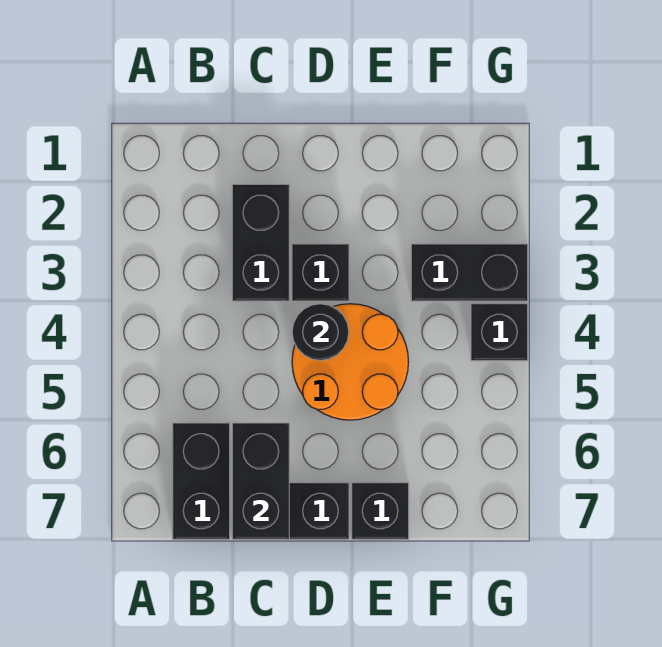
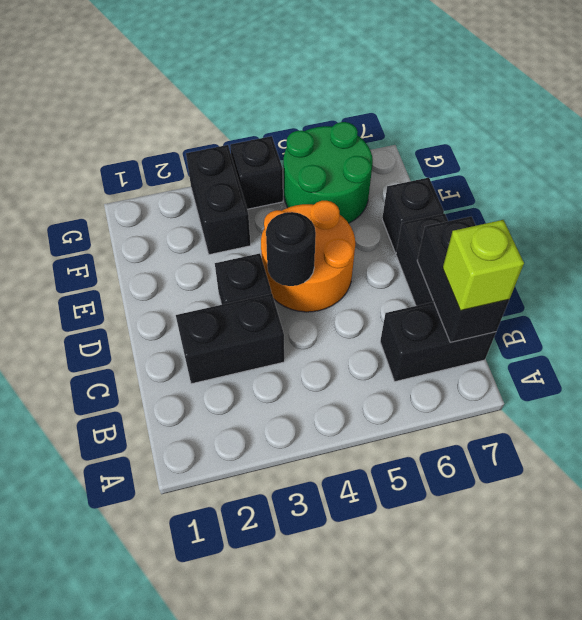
none -> lime 1x1 brick [443,220,524,311]
black 1x2 brick [232,423,289,539] -> black 1x2 brick turned to [417,217,509,342]
none -> green 2x2 round brick [284,122,373,223]

